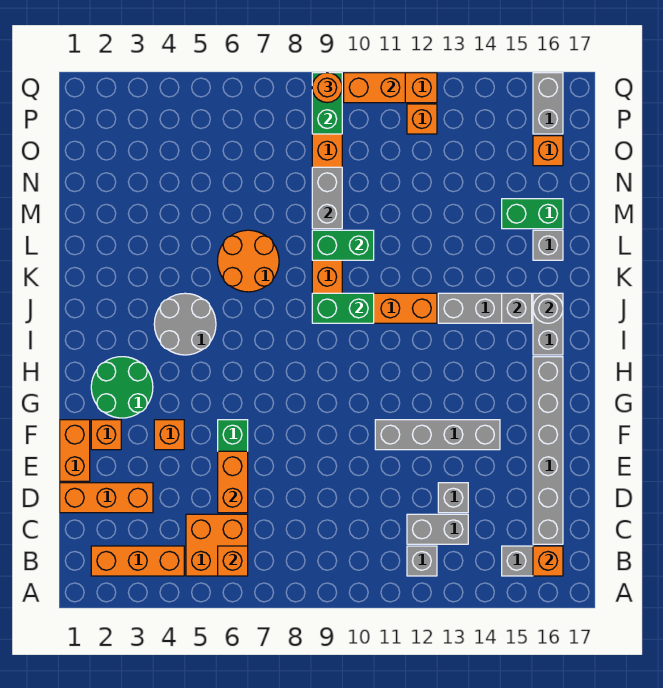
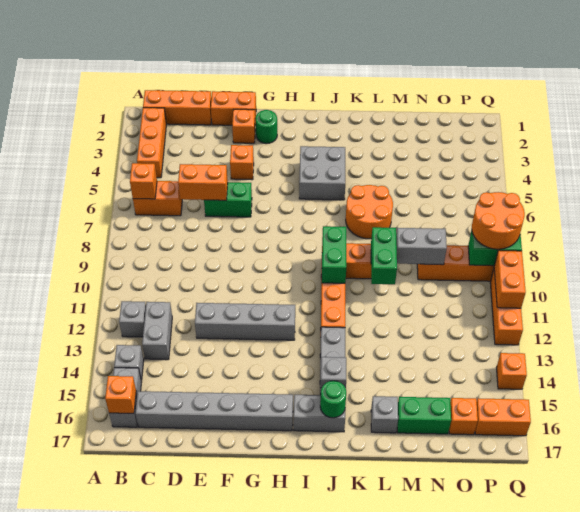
orange 2x2 brick [186,514,248,576] -> orange 1x2 brick [133,181,182,216]
orange 1x3 brick [60,483,153,513] -> orange 1x3 brick turned to [143,90,211,125]
grey 1x1 brick [438,483,468,513] -> grey 1x1 brick moved to [114,345,144,380]
grey 1x4 brick [375,420,500,450] -> grey 1x4 brick turned to [195,303,295,340]
green 2x2 round brick [91,357,153,418] -> green 1x1 round brick [255,110,277,144]
grey 2x2 round brick [154,293,216,355] -> grey 2x2 brick [299,146,345,200]
grey 1x1 round brick [533,293,563,323] -> green 1x1 round brick [320,381,346,418]
green 1x2 brick [502,199,563,229] -> green 1x2 brick turned to [397,397,451,434]
orange 1x1 brick [407,104,437,134] -> orange 1x1 brick moved to [497,353,527,389]
grey 1x2 brick [533,73,563,134] -> orange 1x2 brick [475,398,531,436]
orange 1x1 round brick [312,73,342,103] -> orange 2x2 round brick [472,192,525,249]

